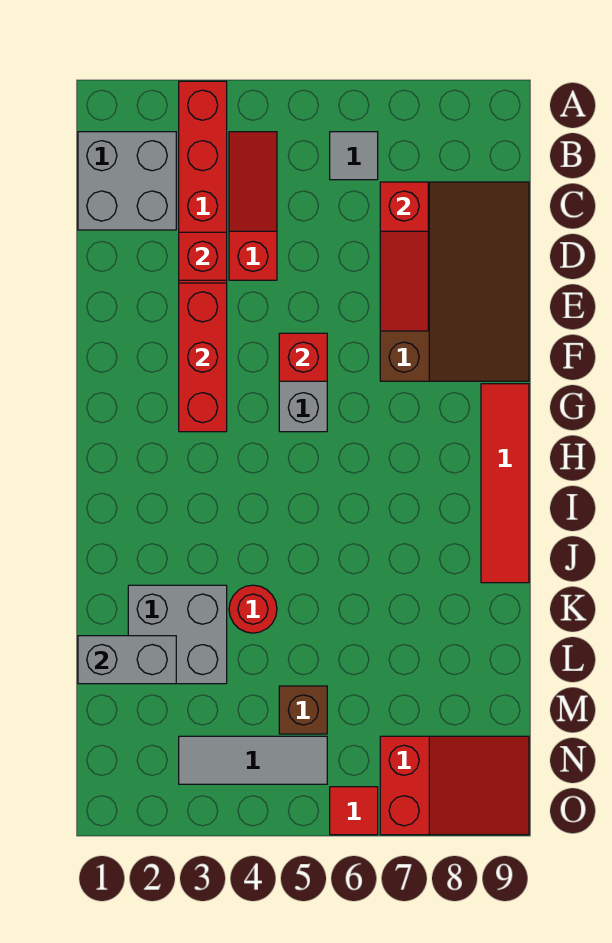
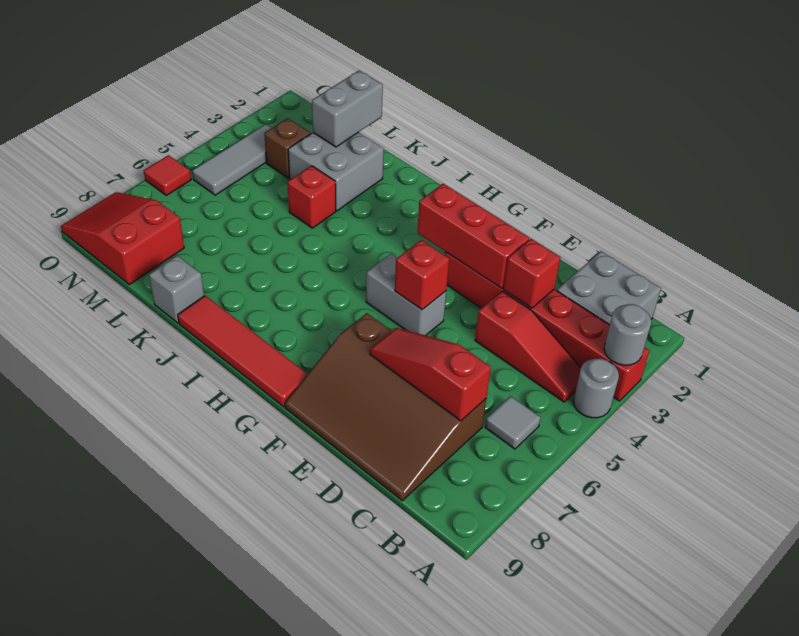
none -> grey 1x1 round brick [604,304,651,365]
none -> grey 1x1 round brick [573,359,619,418]
red 1x1 round brick [229,585,277,633] -> red 1x1 brick [288,166,336,228]
none -> grey 1x1 brick [149,256,204,323]
brown 1x1 brick [279,686,327,734] -> brown 1x1 brick moved to [264,118,311,178]
red 2x3 slope [380,736,529,835] -> red 2x3 slope turned to [61,192,184,285]

